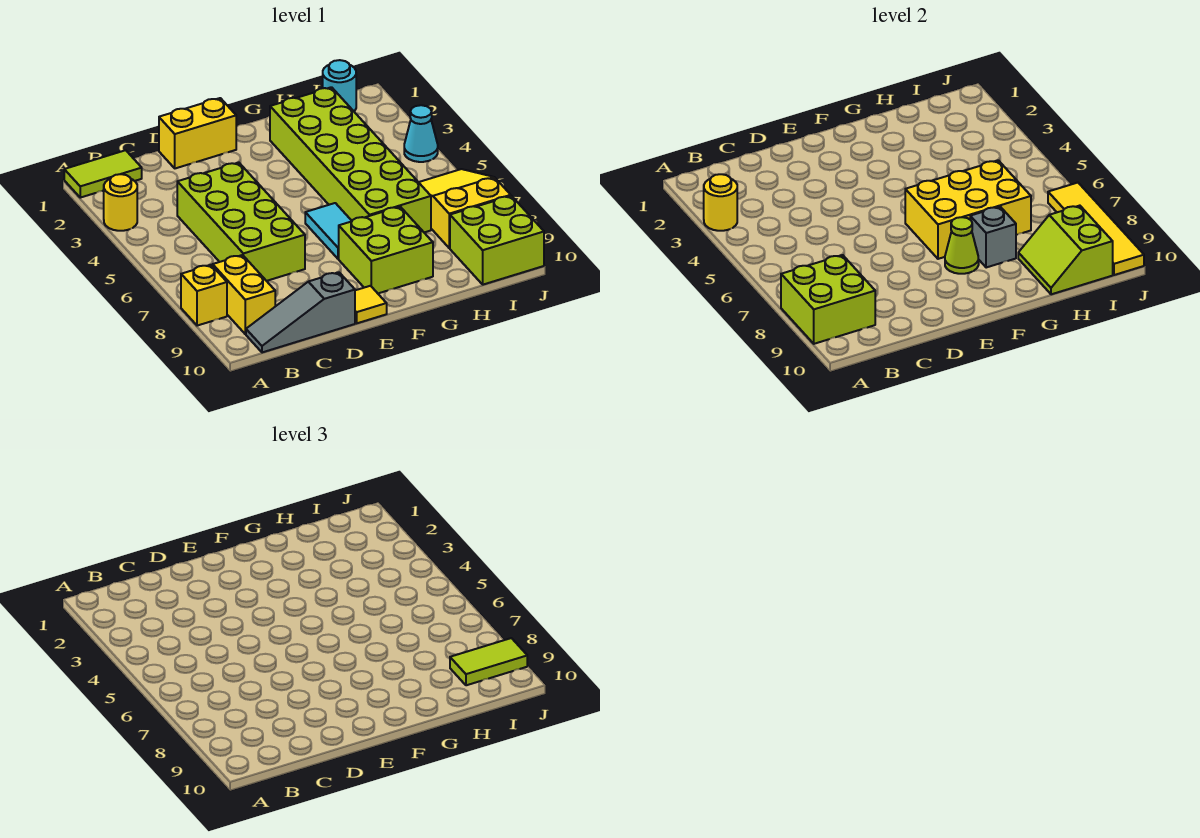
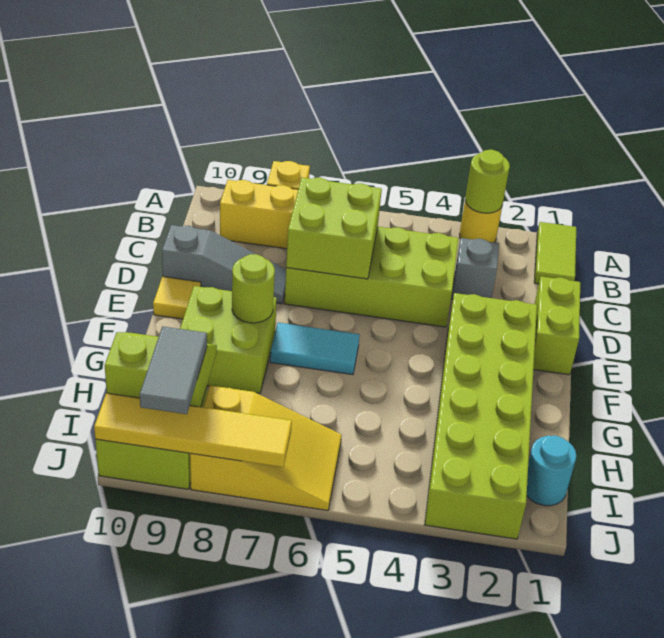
yellow 1x1 round brick [704,174,737,231] -> lime 1x1 round brick [465,150,510,213]
lime 2x2 brick [781,255,875,344] -> lime 2x2 brick moved to [286,178,382,279]
grey 1x3 slope [246,272,355,352] -> grey 1x3 slope turned to [162,225,286,304]
yellow 1x2 brick [159,98,236,168] -> lime 1x2 brick [534,277,580,375]
yellow 2x3 brick [905,160,1031,259] -> none
lime 1x1 cone [945,217,979,274] -> lime 1x1 round brick [232,254,275,323]
lime 2x6 brick [270,87,431,233] -> lime 2x6 brick turned to [425,293,537,539]
grey 1x1 brick [970,207,1016,268] -> grey 1x1 brick moved to [452,238,499,299]
lime 1x2 tile [450,638,527,685] -> grey 1x2 tile [140,326,207,414]
cyan 1x1 cone [404,105,438,162] -> none

